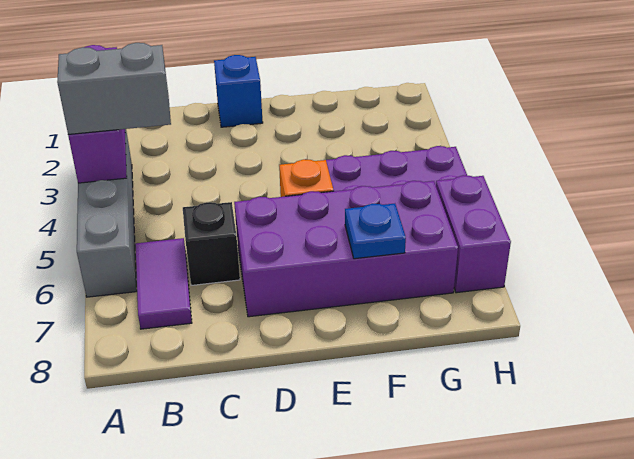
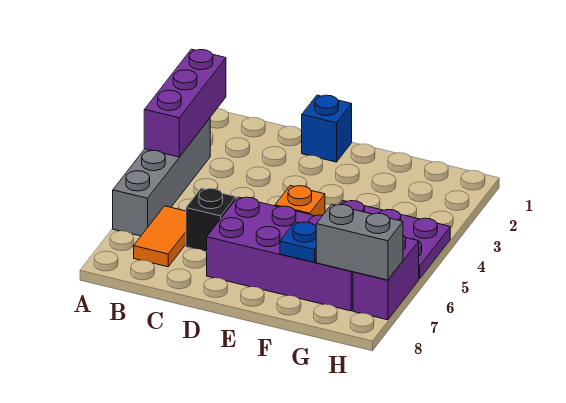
grey 1x2 brick [57,43,171,134] -> grey 1x2 brick moved to [316,204,403,280]
purple 1x2 tile [135,238,192,329] -> orange 1x2 tile [134,206,186,267]

